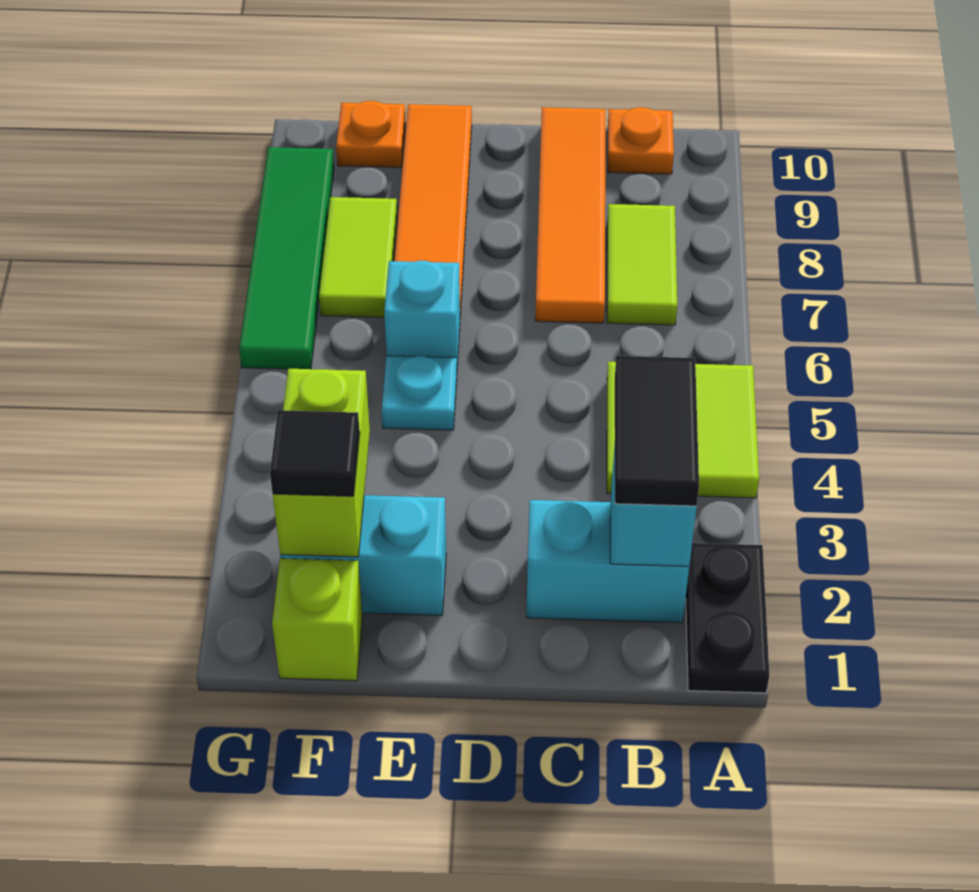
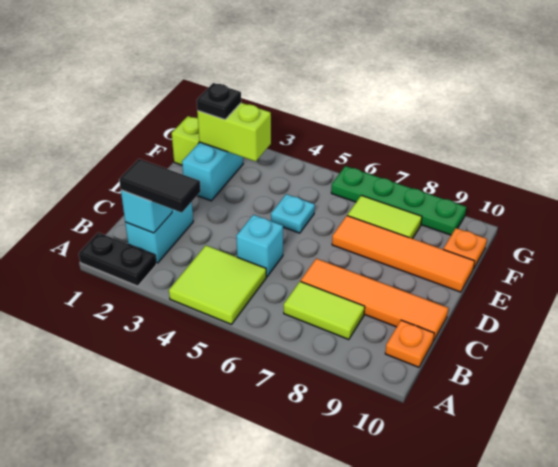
cyan 1x1 brick [384,261,460,365] -> cyan 1x1 brick moved to [236,215,283,277]
black 1x1 tile [270,410,360,496] -> black 1x1 plate [197,83,241,120]
green 1x4 tile [239,147,334,369] -> green 1x4 plate [331,166,466,235]

